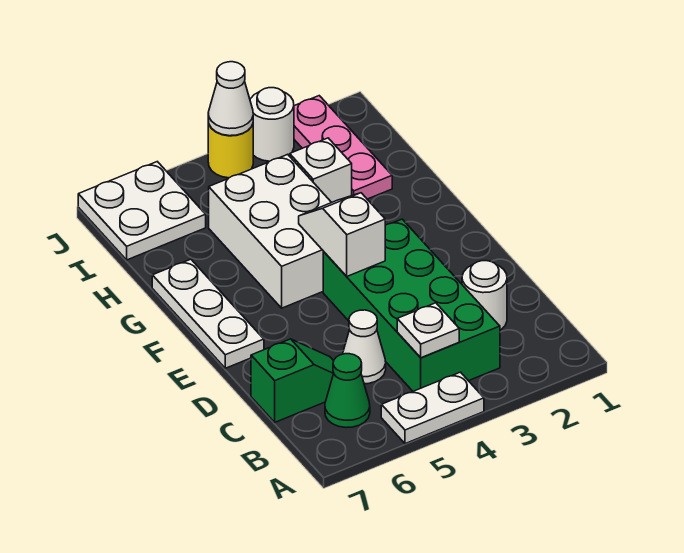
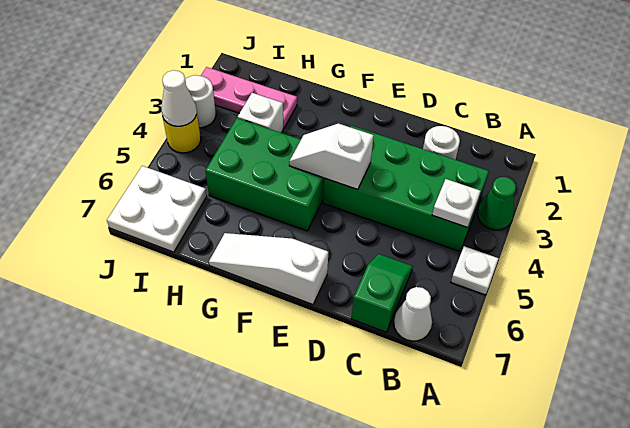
white 1x2 plate [381,372,484,444] -> white 1x1 plate [451,246,499,295]
green 1x1 cone [325,354,370,428] -> green 1x1 cone moved to [477,177,516,230]
white 1x1 cone [343,310,386,384] -> white 1x1 cone moved to [394,287,432,341]
white 1x3 plate [152,259,264,368] -> white 1x3 slope [209,233,328,305]
white 2x3 brick [209,154,332,308] -> green 2x3 brick [205,118,324,231]

